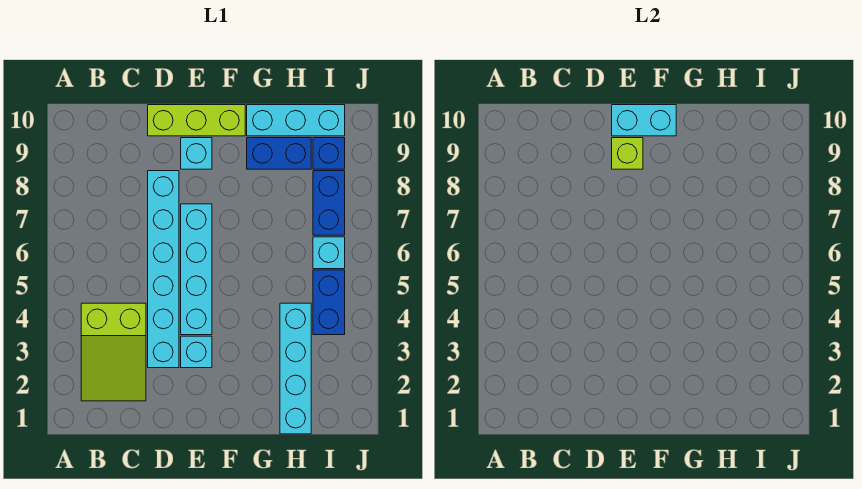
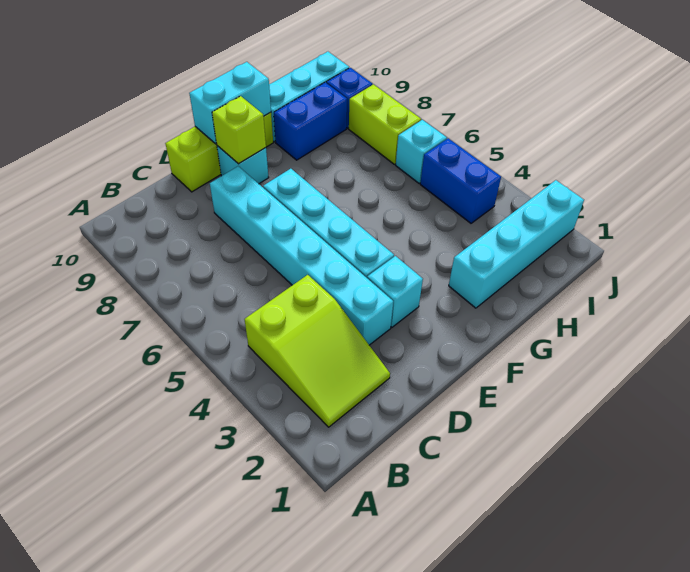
cyan 1x4 brick [280,303,311,434] -> cyan 1x4 brick turned to [449,180,584,308]
blue 1x2 brick [313,171,345,235] -> lime 1x2 brick [349,84,421,164]

